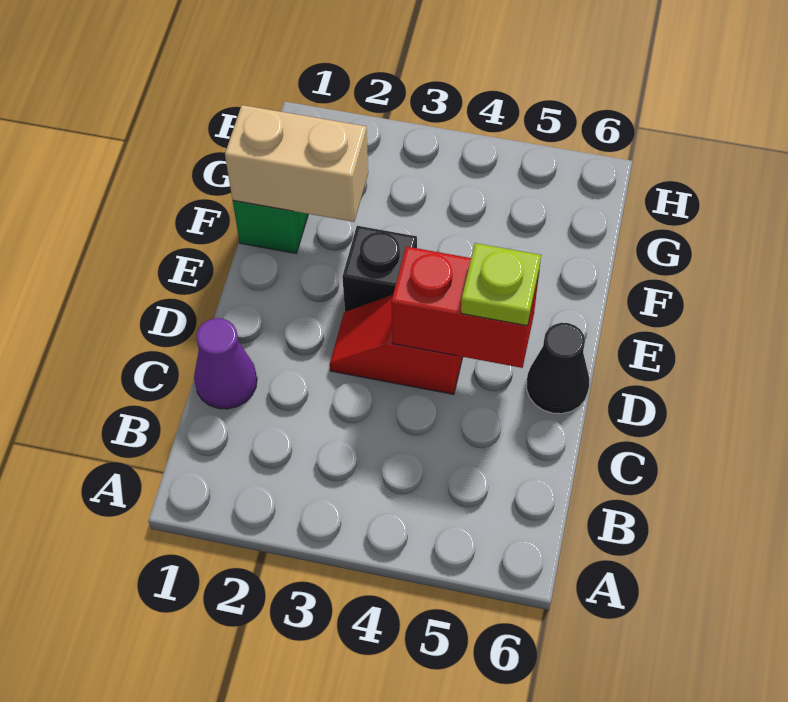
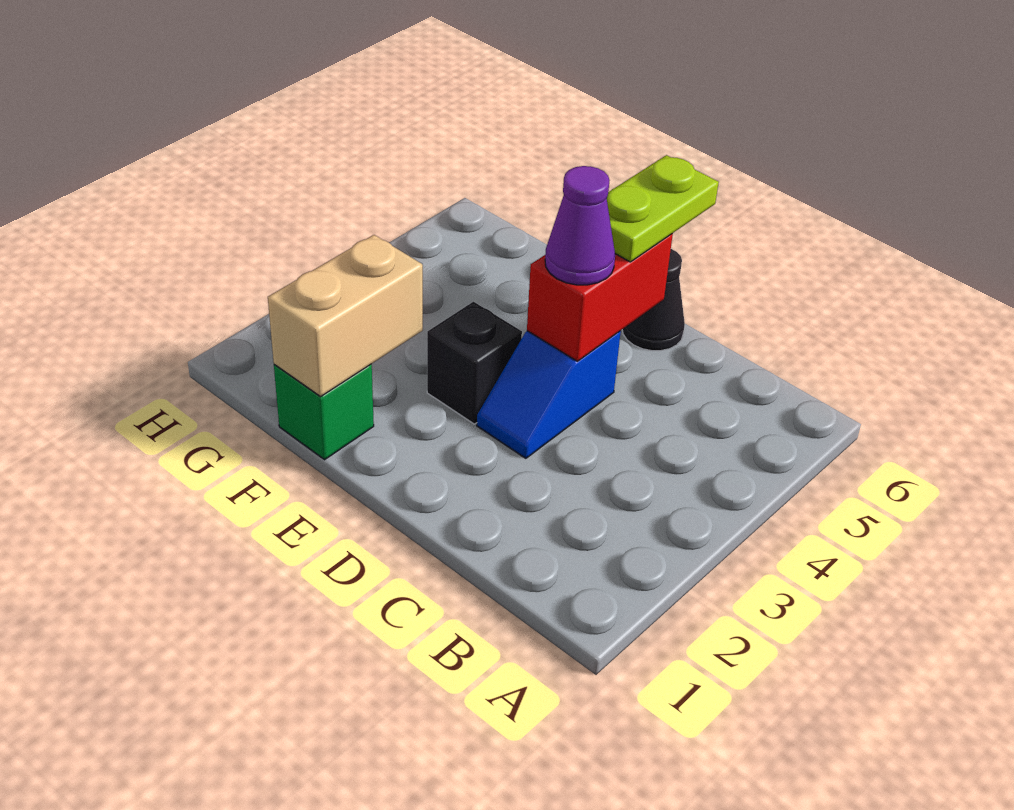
purple 1x1 cone [194,318,257,409] -> purple 1x1 cone moved to [545,166,615,285]
red 1x2 slope [330,295,463,394] -> blue 1x2 slope [477,331,621,458]
lime 1x1 plate [461,243,541,326] -> lime 1x2 plate [607,155,719,262]

